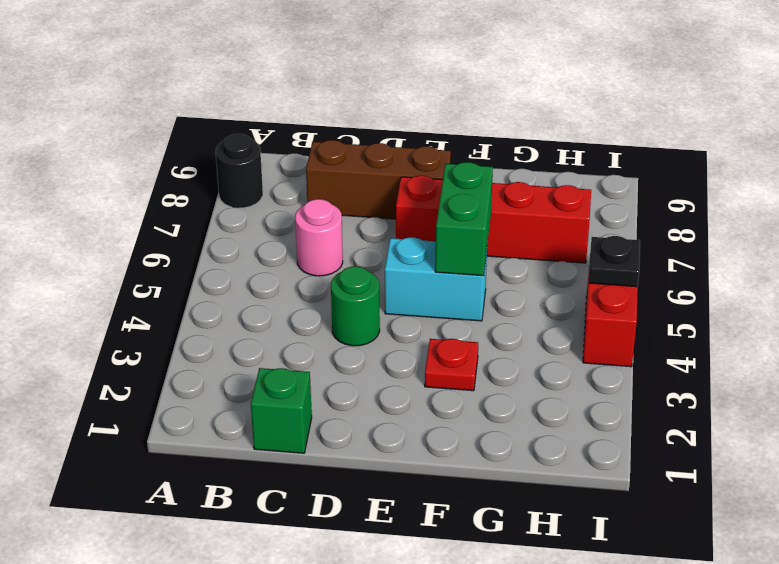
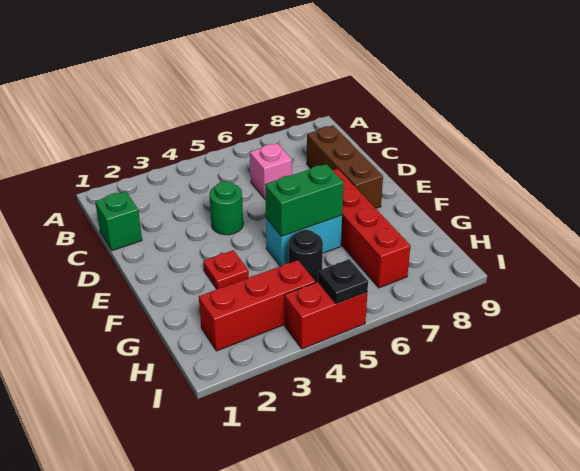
black 1x1 round brick [216,134,263,208] -> black 1x1 round brick moved to [289,230,323,283]
pink 1x1 round brick [295,199,343,276] -> pink 1x1 brick [250,143,292,199]
cyan 1x2 brick [385,237,487,321] -> cyan 1x2 brick turned to [266,215,342,266]
none -> red 1x3 brick [199,260,315,351]

